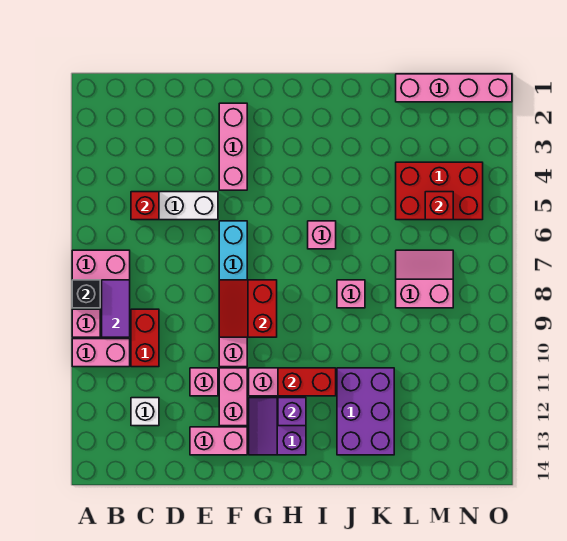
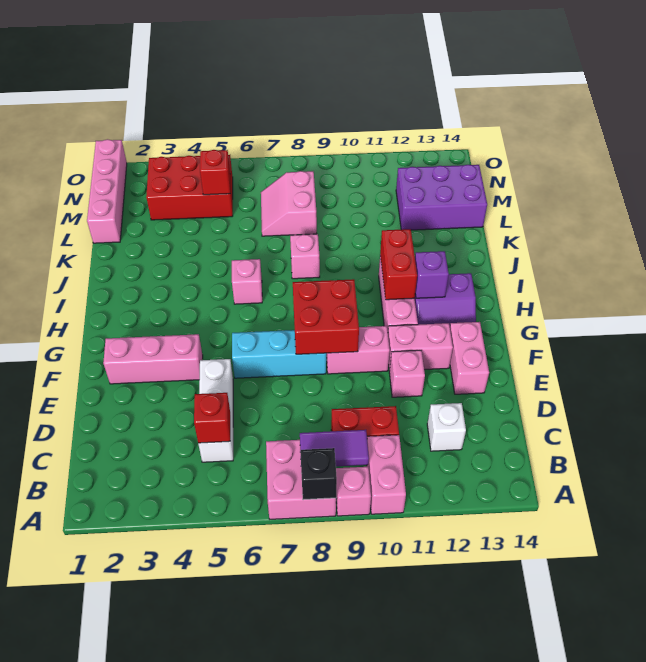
red 2x2 slope [219,280,277,337] -> red 2x2 brick [293,279,359,354]
purple 2x3 brick [337,368,394,455] -> purple 2x3 brick moved to [396,165,487,230]
red 2x3 brick [396,162,483,220] -> red 2x3 brick turned to [146,155,233,220]

